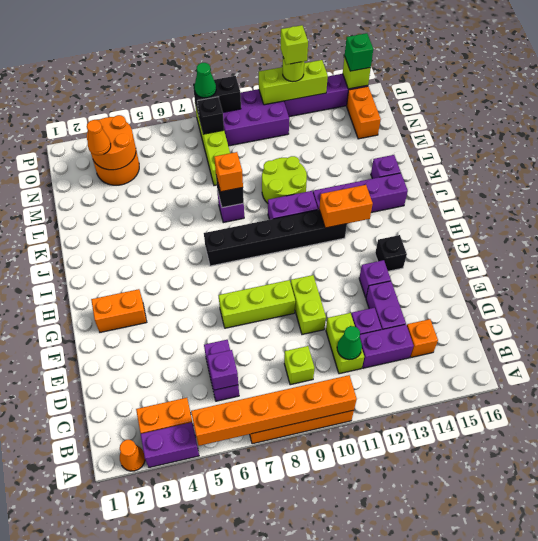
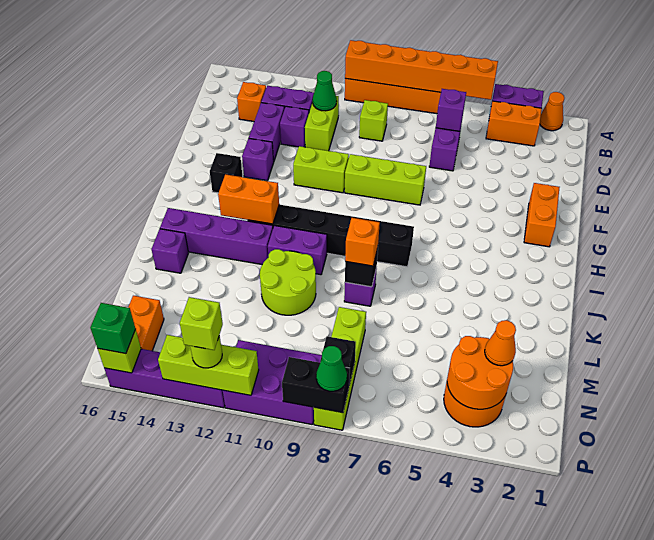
lime 1x2 brick [291,275,326,334] -> lime 1x2 brick turned to [293,146,349,193]
orange 1x2 brick [91,289,147,332] -> orange 1x2 brick turned to [524,183,560,247]

